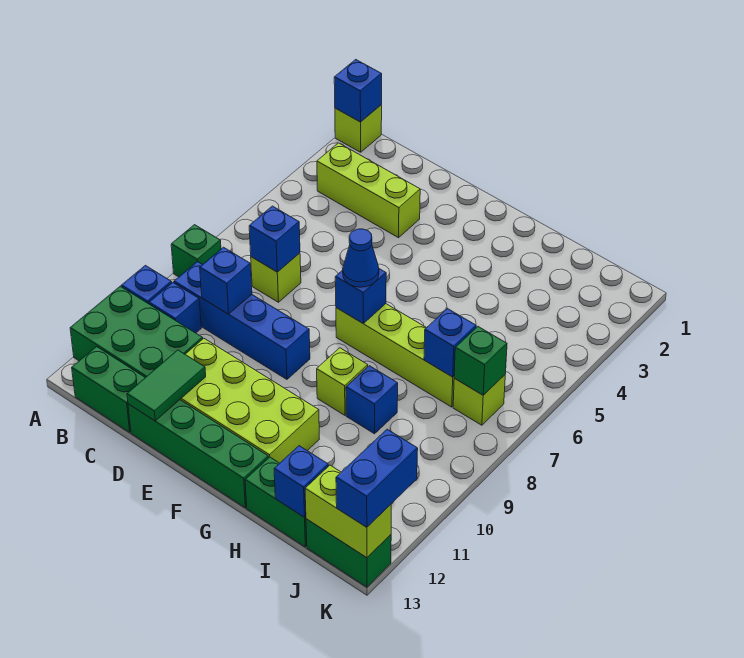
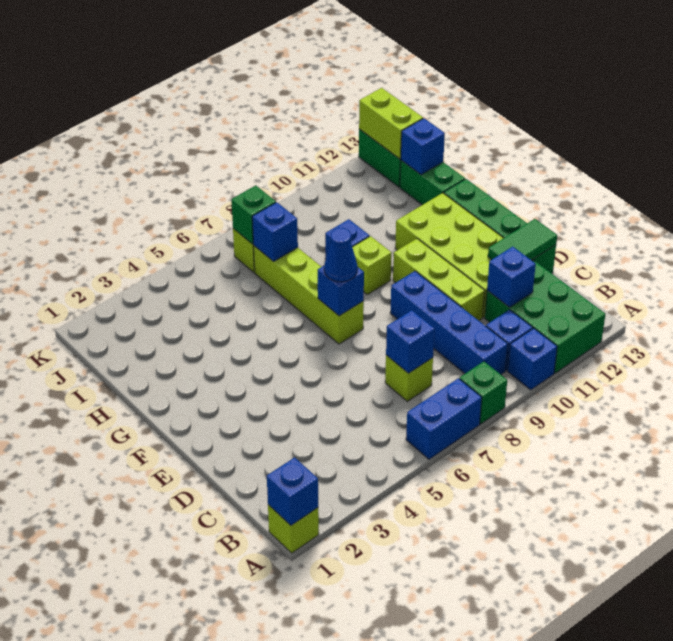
lime 1x3 brick [317,143,420,238] -> lime 1x3 brick moved to [393,239,485,321]
green 1x2 brick [72,347,145,432] -> none
blue 1x1 brick [200,247,252,314] -> blue 1x1 brick moved to [487,247,536,307]
blue 1x2 brick [336,429,418,527] -> blue 1x2 brick moved to [406,378,482,459]

